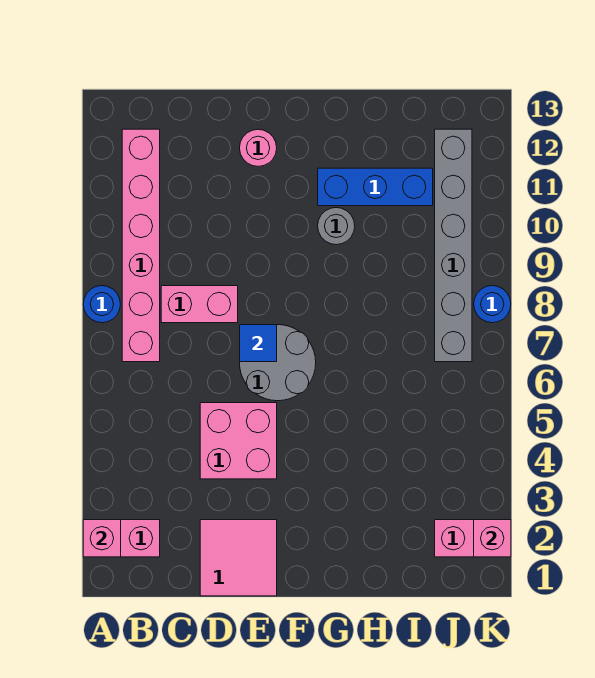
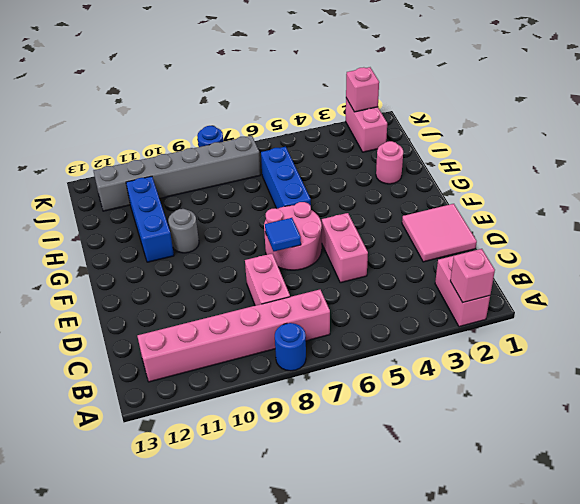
pink 2x2 brick [200,403,277,479] -> pink 1x2 brick [322,213,368,283]
grey 2x2 round brick [240,325,316,401] -> pink 2x2 round brick [264,202,322,270]
pink 1x1 round brick [240,129,277,166] -> pink 1x1 round brick moved to [376,141,403,184]
none -> blue 1x3 brick [261,147,311,209]

